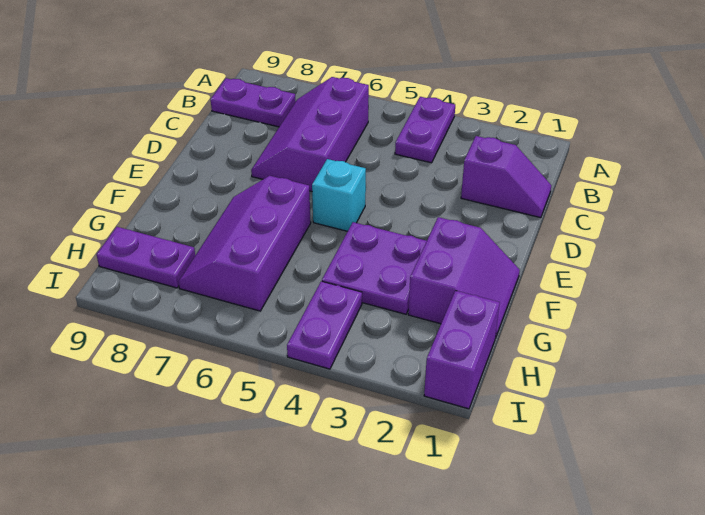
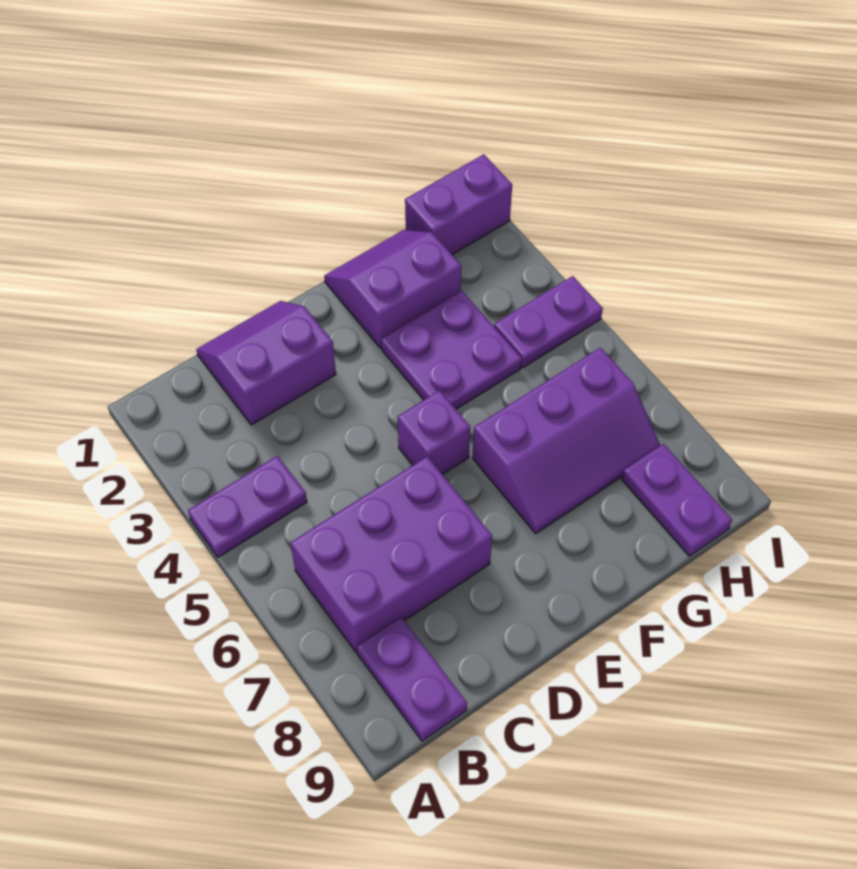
purple 2x3 slope [251,77,369,191] -> purple 2x3 brick [291,457,492,652]
purple 1x2 slope [461,136,551,218] -> purple 2x2 slope [196,301,336,425]
cyan 1x1 brick [312,159,366,231] -> purple 1x1 brick [398,390,470,475]

